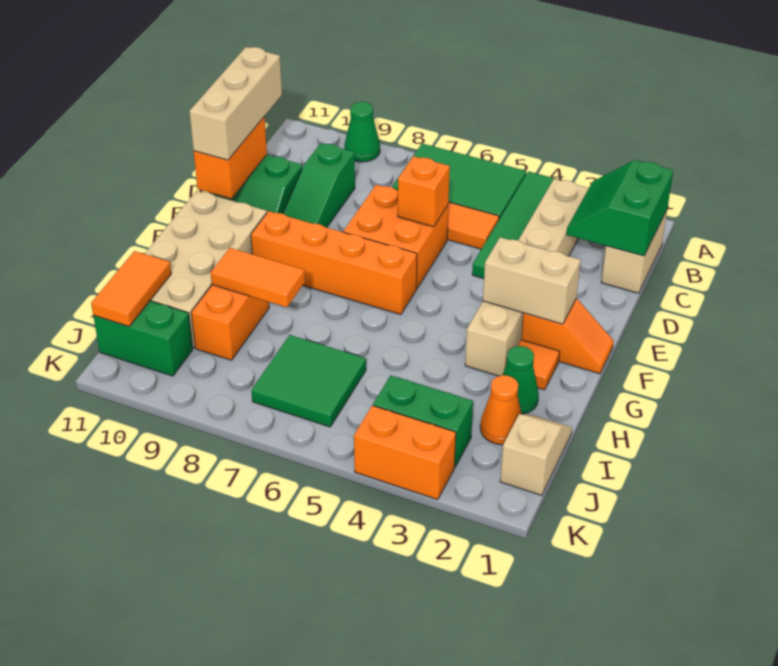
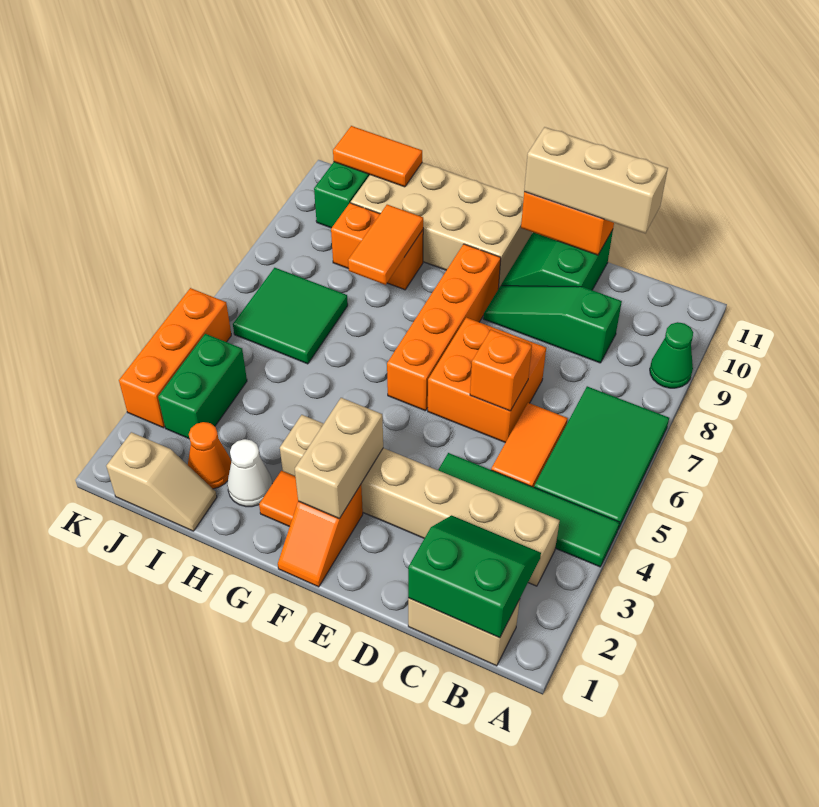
green 1x1 cone [503,346,539,414] -> white 1x1 cone [227,439,272,507]
orange 1x2 brick [354,406,456,500] -> orange 1x3 brick [119,288,231,428]

